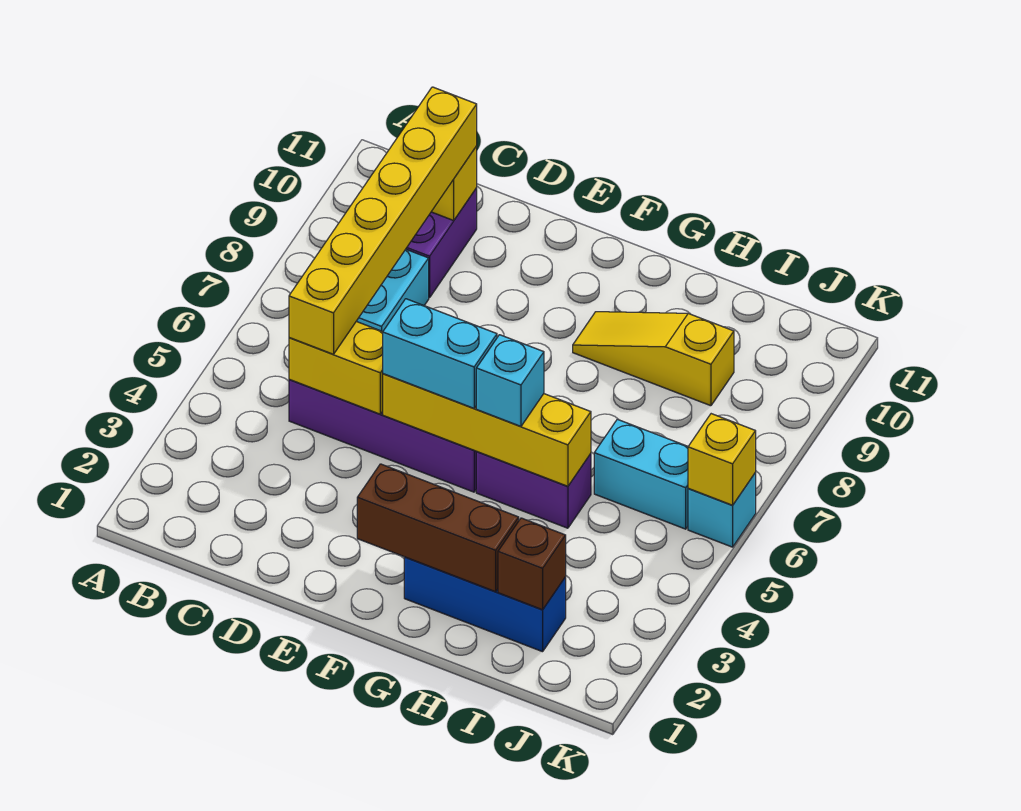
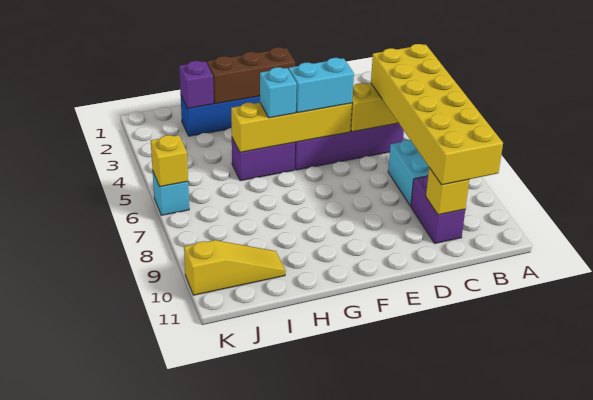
yellow 1x6 brick [289,87,477,354] -> yellow 2x6 brick [371,44,503,185]
yellow 1x3 slope [573,312,734,406] -> yellow 1x3 slope moved to [184,240,286,295]
brown 1x1 brick [498,518,566,610] -> purple 1x1 brick [179,61,214,109]
cyan 1x2 brick [594,419,688,529] -> none

